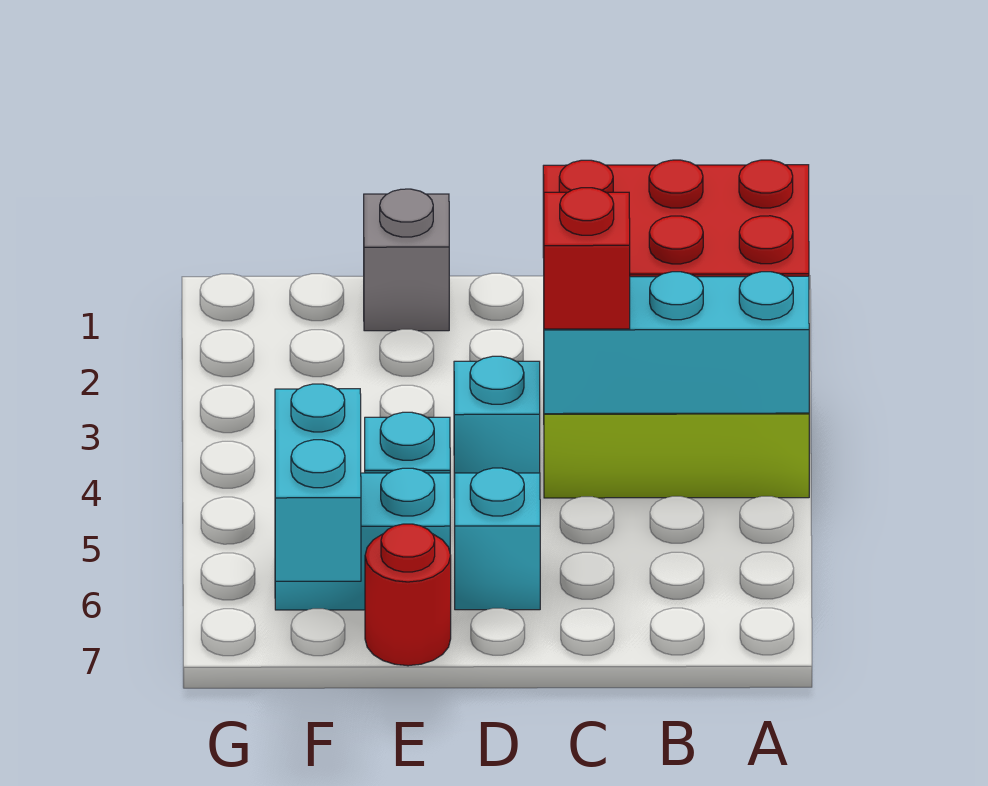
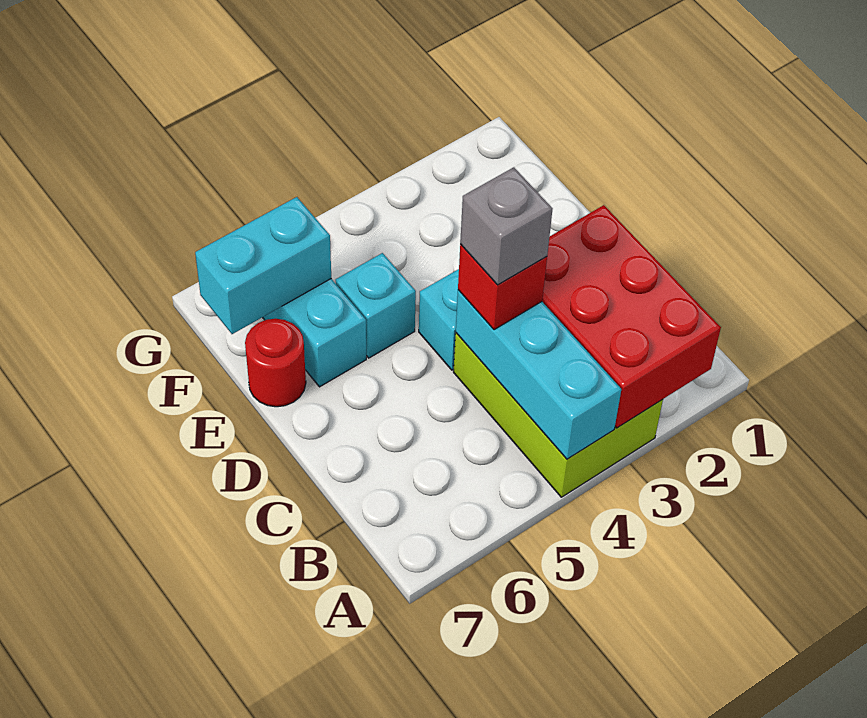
cyan 1x1 brick [455,468,540,610] -> none
grey 1x1 brick [364,189,449,331] -> grey 1x1 brick moved to [460,167,552,285]

